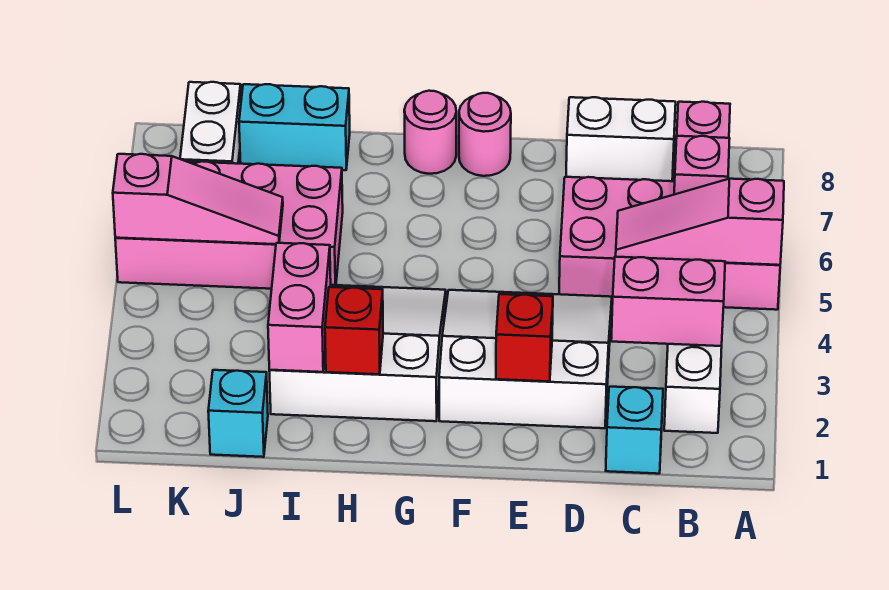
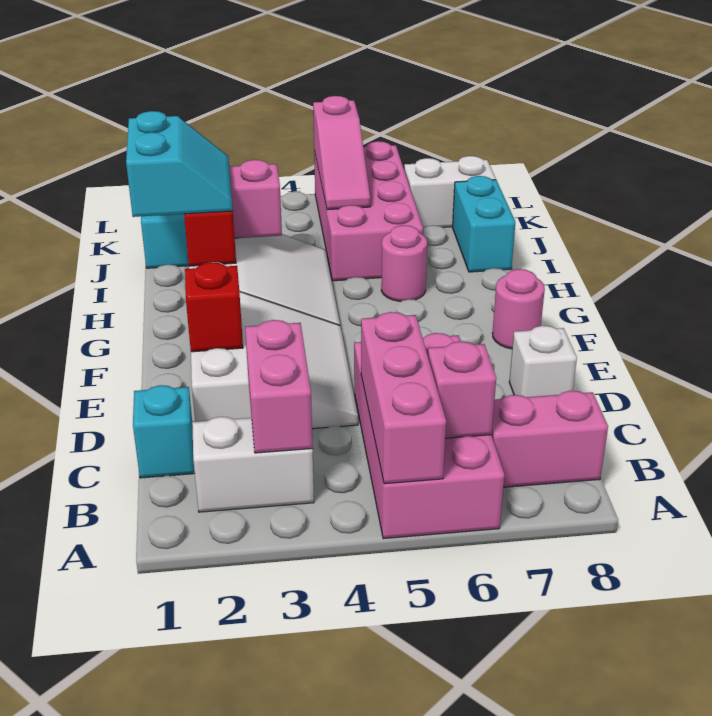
pink 1x3 slope [616,179,784,265] -> pink 1x3 brick [361,312,446,484]
white 1x2 brick [566,97,676,181] -> white 1x1 brick [509,326,577,397]
pink 1x1 round brick [404,91,456,174] -> pink 1x1 round brick moved to [381,225,427,301]
none -> cyan 2x2 slope [126,111,233,217]

